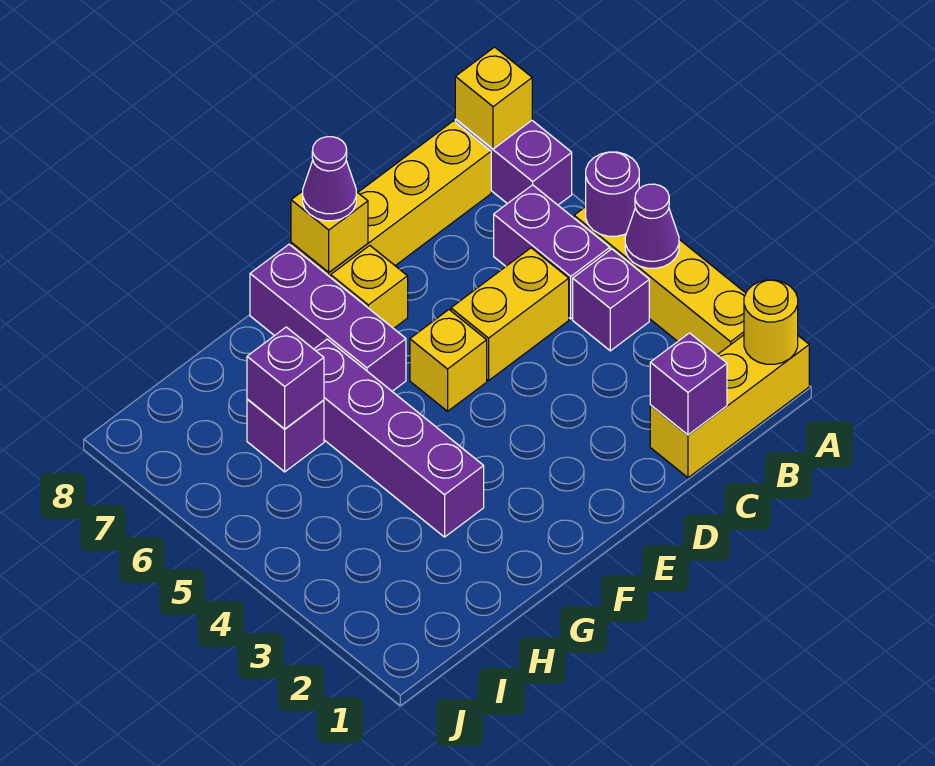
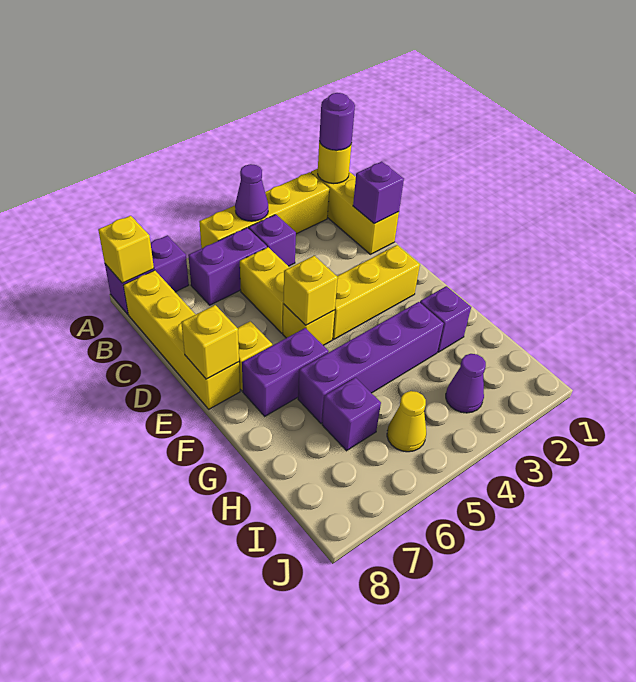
purple 1x1 round brick [586,152,639,236] -> purple 1x1 round brick moved to [319,93,355,150]
none -> yellow 1x3 brick [332,245,420,339]
none -> yellow 1x1 brick [283,256,338,325]
purple 1x1 cone [303,137,356,221] -> purple 1x1 cone moved to [446,354,486,413]
purple 1x3 brick [250,244,406,391] -> purple 1x2 brick [242,328,329,416]
purple 1x1 brick [247,327,324,429] -> purple 1x1 brick moved to [420,286,471,352]
none -> yellow 1x1 cone [387,391,426,452]

